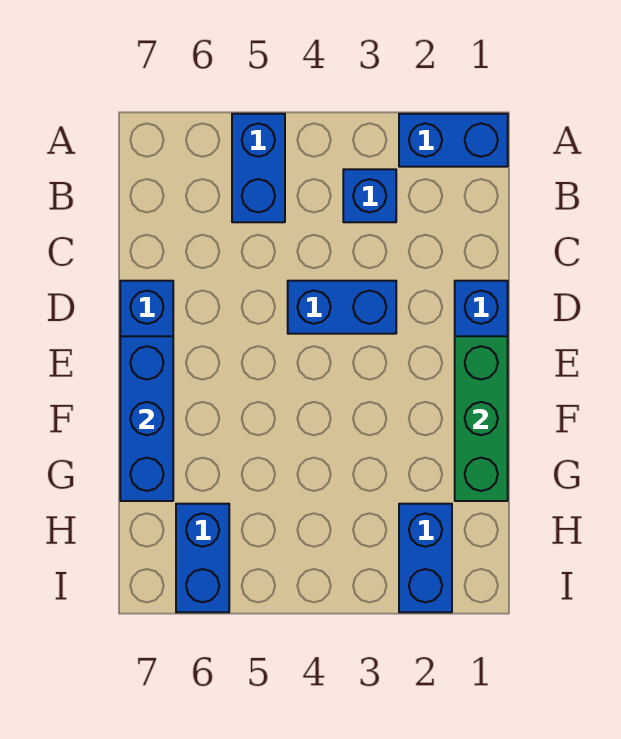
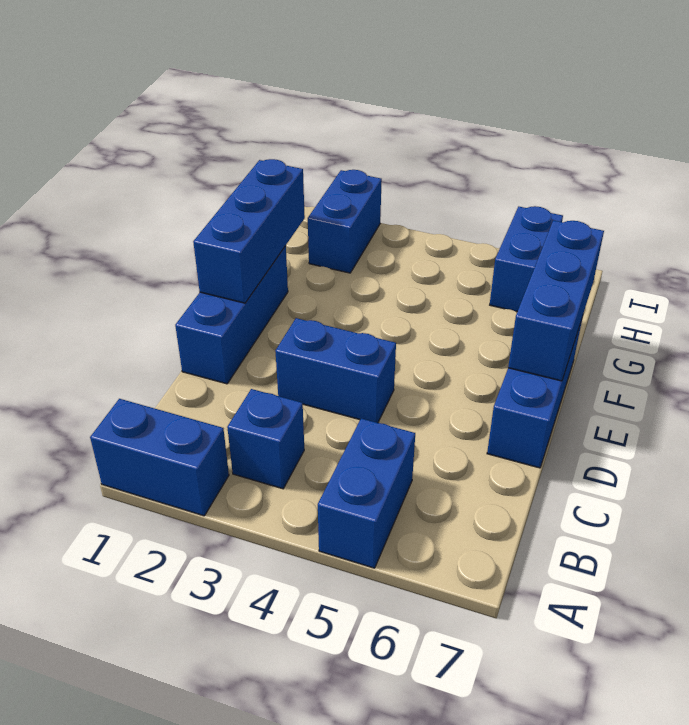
green 1x3 brick [455,336,508,501] -> blue 1x3 brick [193,159,305,303]

